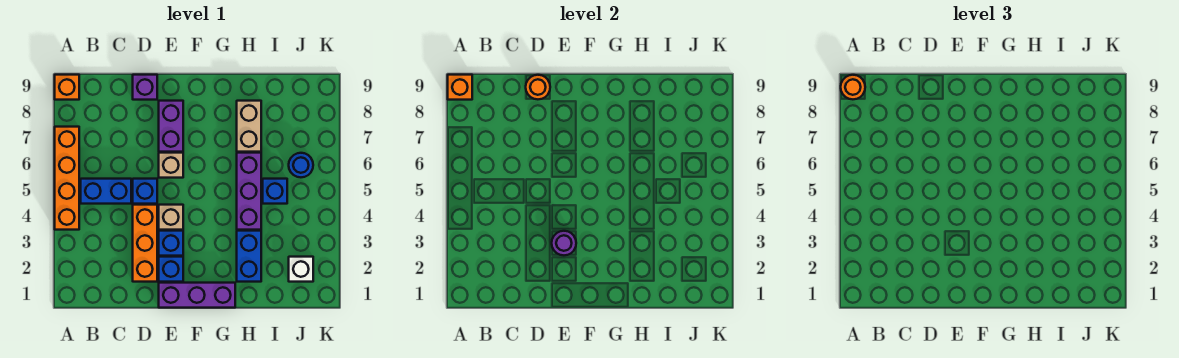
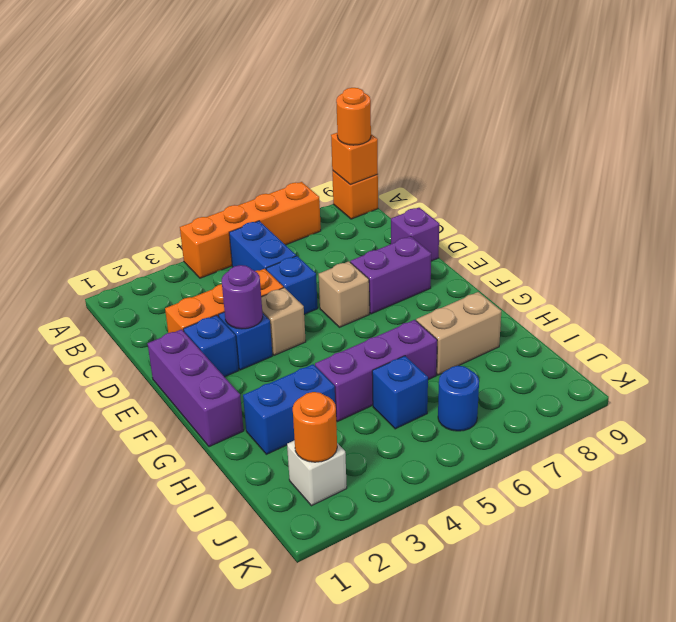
orange 1x1 round brick [526,75,550,99] -> orange 1x1 round brick moved to [293,392,337,462]

